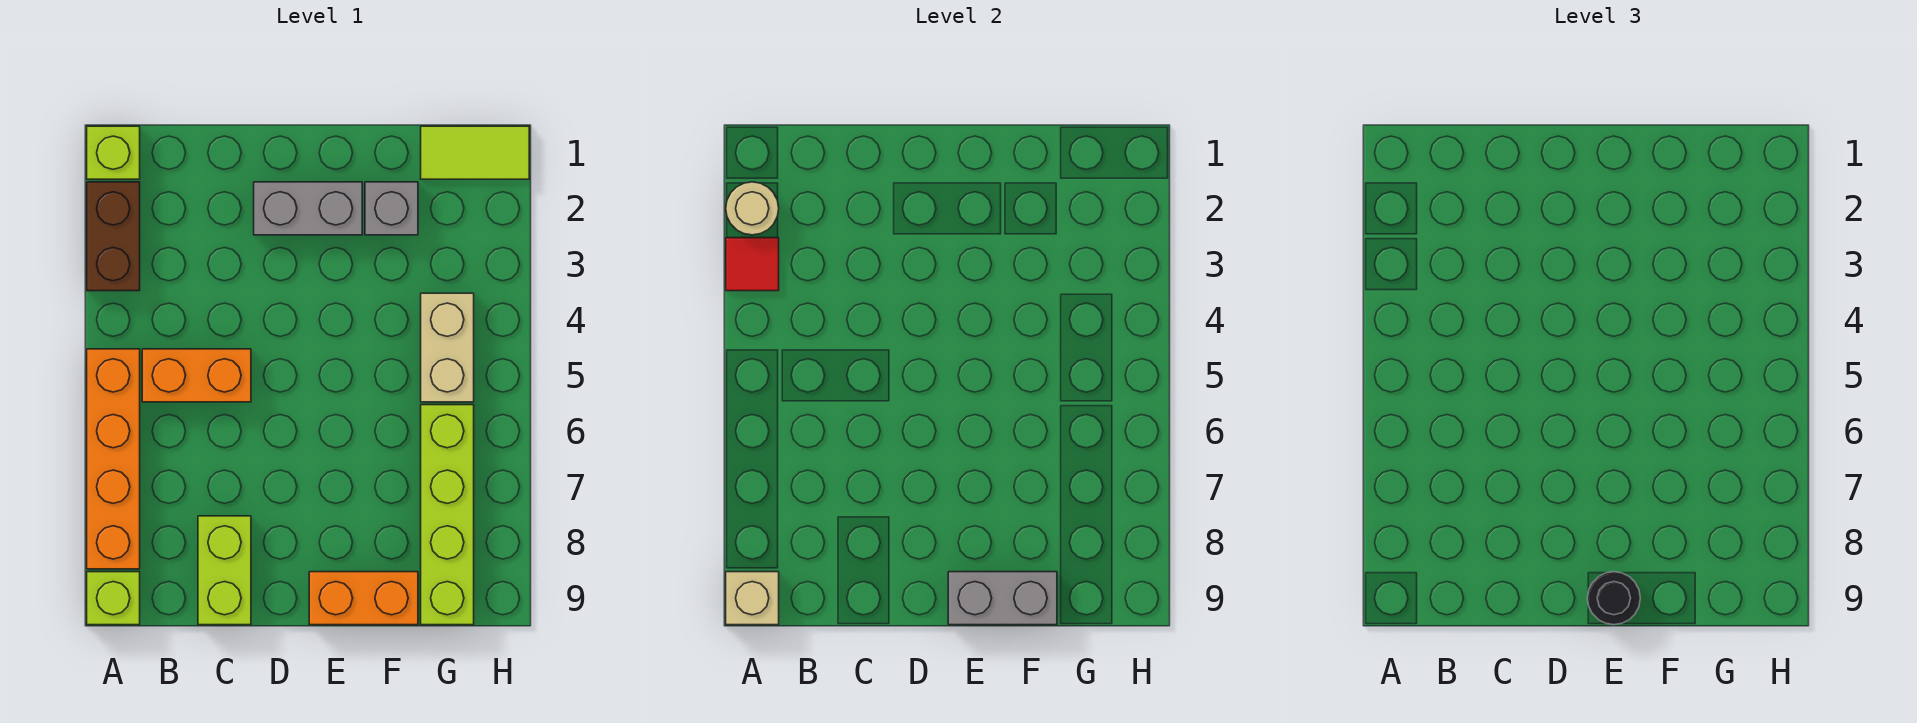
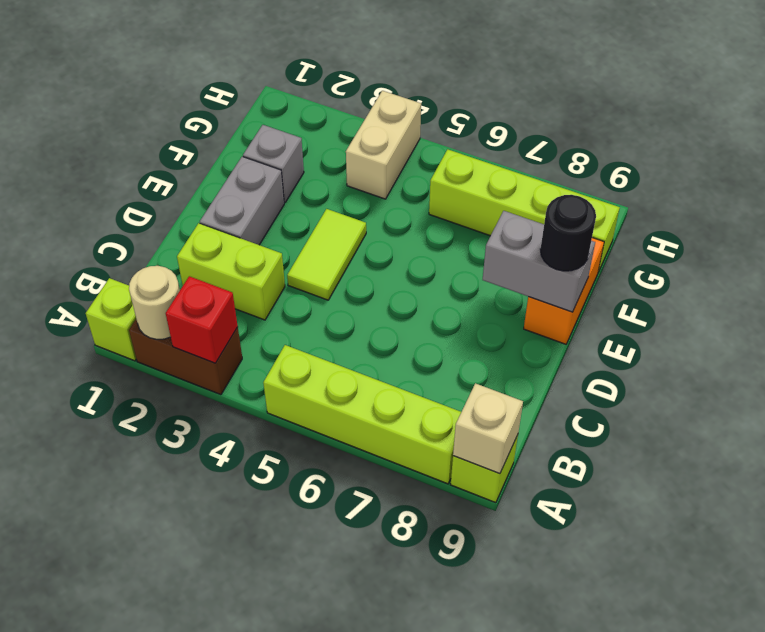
red 1x1 tile [726,238,779,291] -> red 1x1 brick [166,276,238,363]
orange 1x4 brick [87,349,140,569] -> lime 1x4 brick [263,345,461,484]
orange 1x2 brick [142,349,251,402] -> none
lime 1x2 brick [198,516,251,625] -> lime 1x2 brick moved to [177,223,285,320]
grey 1x2 brick [948,572,1057,625] -> grey 1x2 brick turned to [483,211,595,312]
lime 1x2 tile [421,126,529,179] -> lime 1x2 tile moved to [287,209,366,300]
tan 1x2 brick [421,293,474,402] -> tan 1x2 brick turned to [346,91,421,199]

